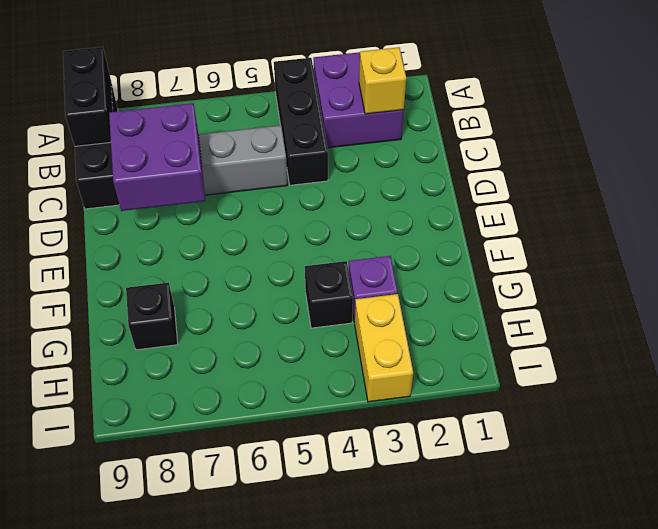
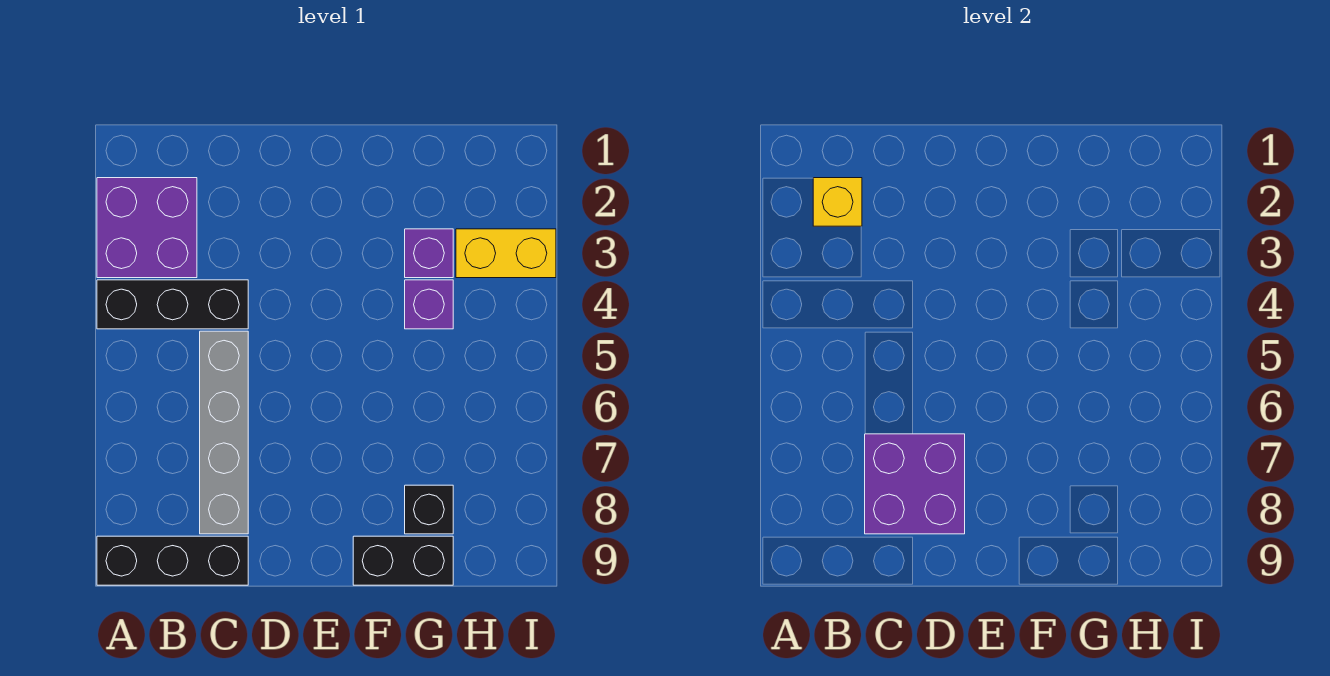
black 1x2 brick [63,47,113,146] -> black 1x2 brick moved to [353,536,453,585]
black 1x1 brick [305,261,353,328] -> purple 1x1 brick [405,280,453,329]

